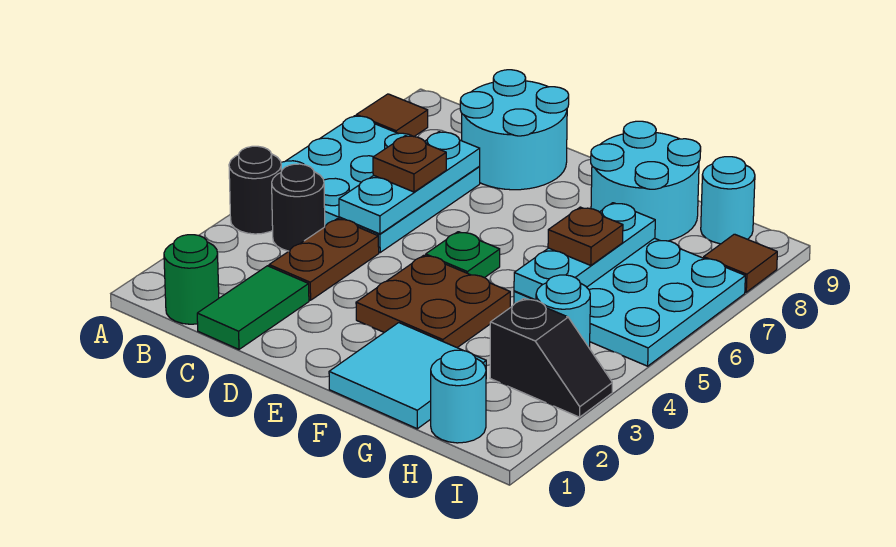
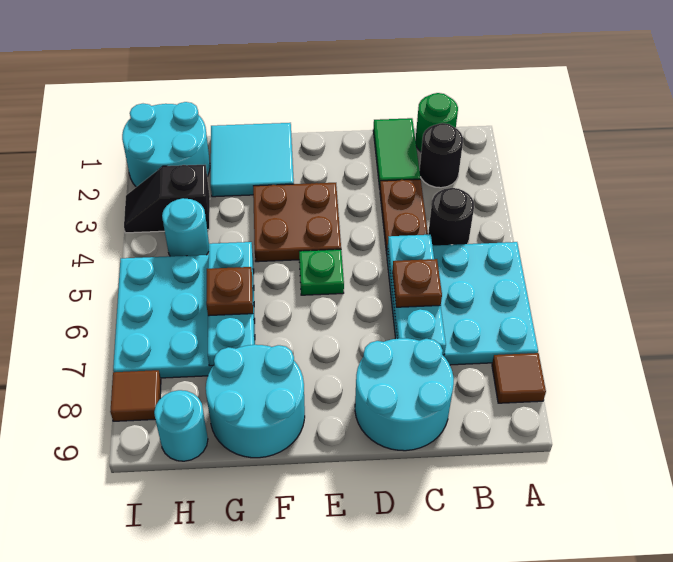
black 1x1 round brick [229,146,282,234] -> black 1x1 round brick moved to [420,123,463,188]
cyan 1x1 round brick [431,350,486,443] -> cyan 2x2 round brick [122,102,210,187]

